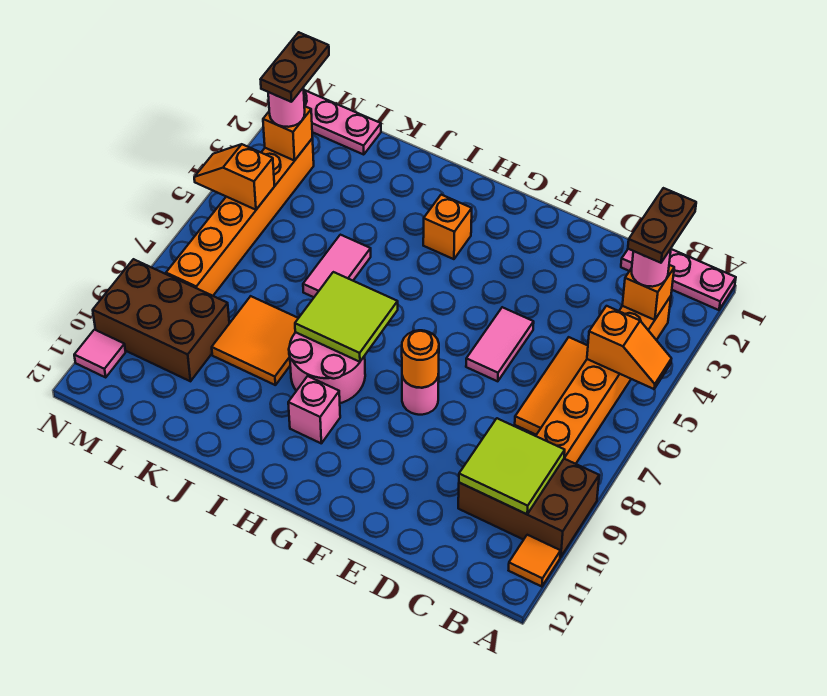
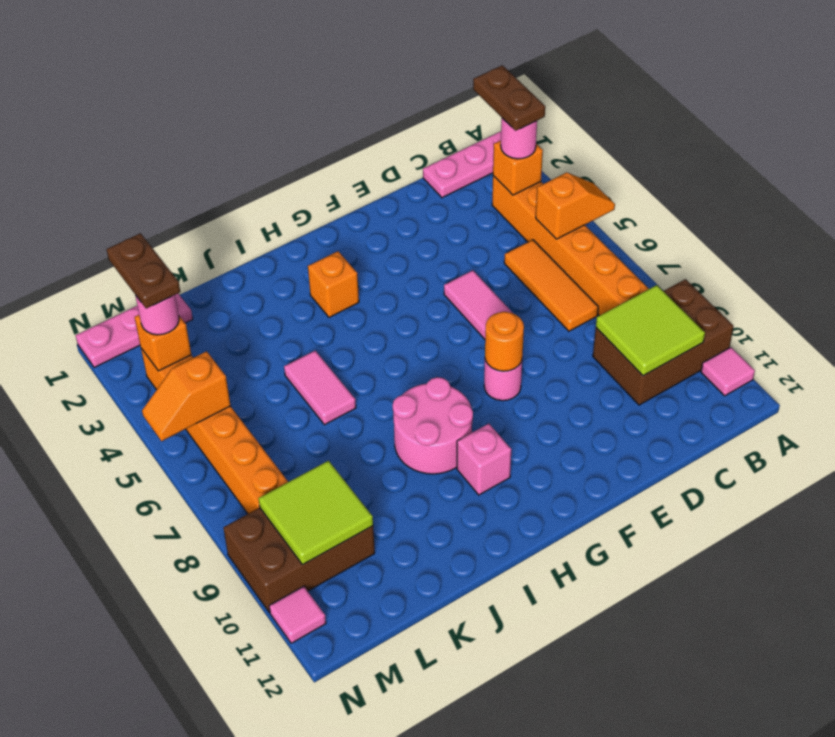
orange 1x1 tile [509,535,561,587] -> pink 1x1 tile [701,347,755,396]
lime 2x2 tile [295,272,398,362] -> lime 2x2 tile moved to [258,461,373,565]
orange 2x2 tile [212,296,298,385] -> none

